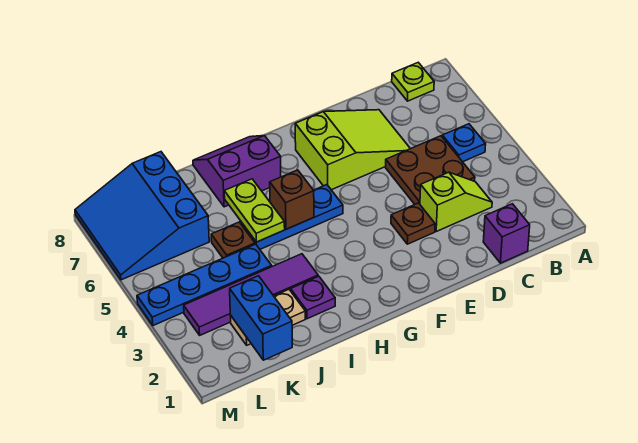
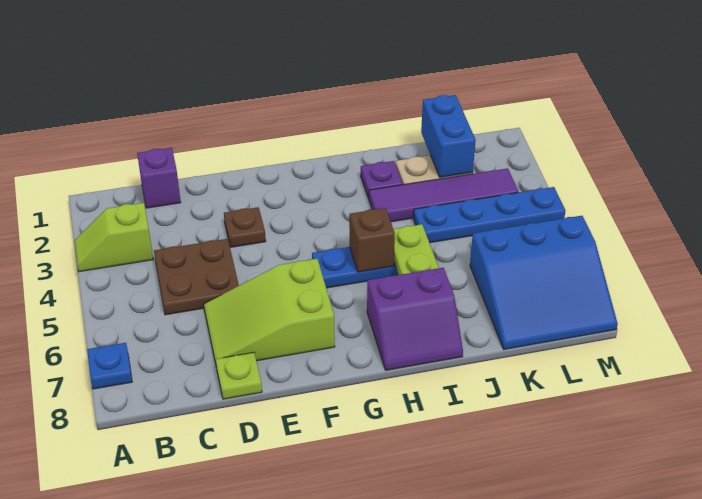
blue 1x1 plate [442,124,486,162] -> blue 1x1 plate moved to [87,343,132,389]
lime 1x1 plate [392,63,434,101] -> lime 1x1 plate moved to [216,352,262,399]
lime 1x2 slope [420,172,492,231] -> lime 1x2 slope moved to [74,203,153,272]
brown 1x1 plate [211,222,255,258] -> none
blue 3x3 slope [75,152,209,280] -> blue 3x3 slope turned to [470,216,618,349]

